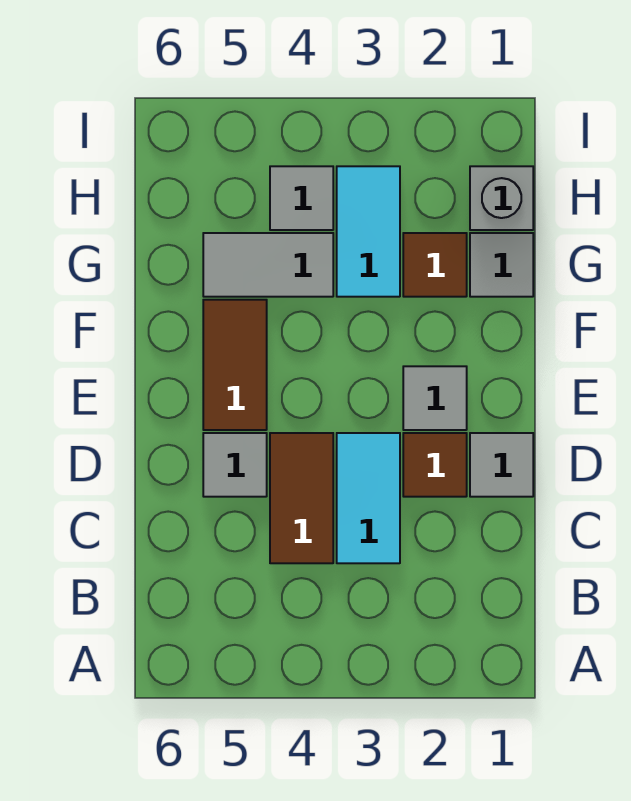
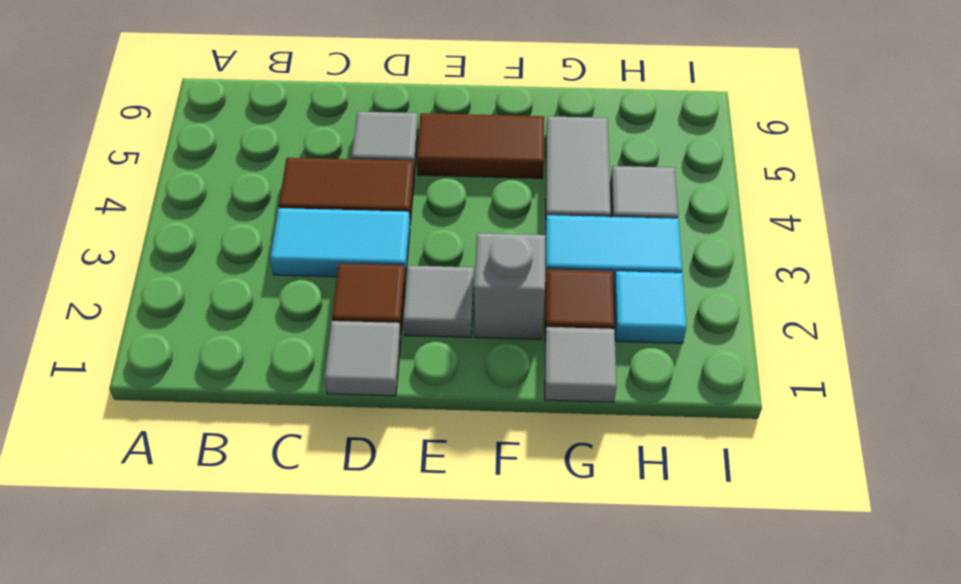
grey 1x1 brick [470,166,533,230] -> grey 1x1 brick moved to [474,233,545,339]
none -> cyan 1x1 tile [614,271,686,343]

